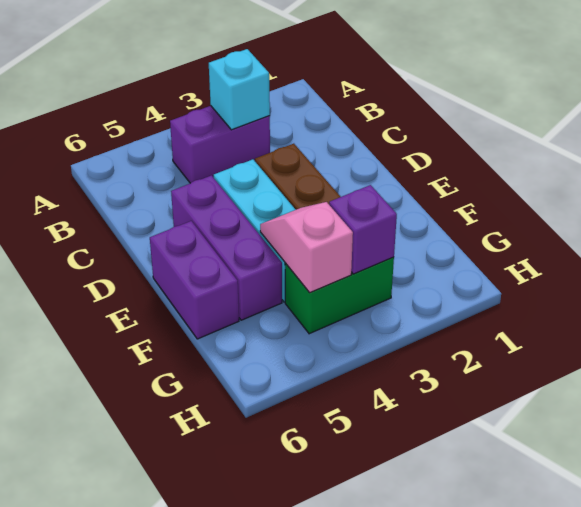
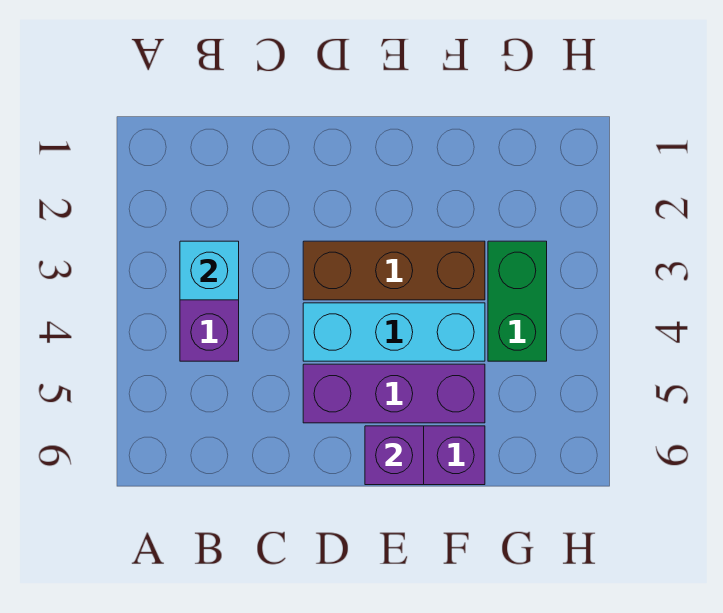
pink 1x2 slope [260,202,353,293] -> none
purple 1x1 brick [329,185,397,274] -> purple 1x1 brick moved to [365,426,424,485]

